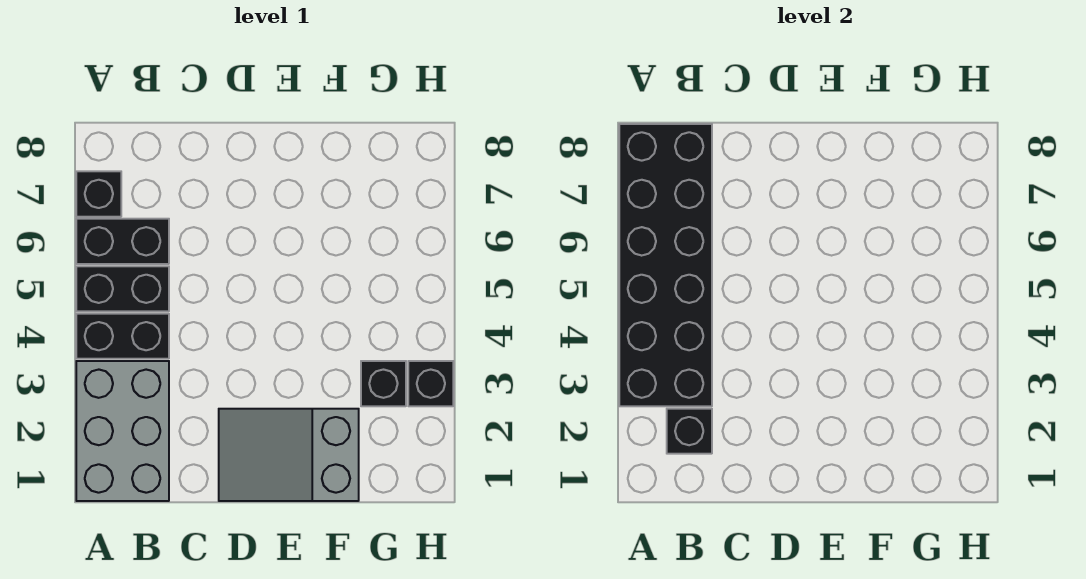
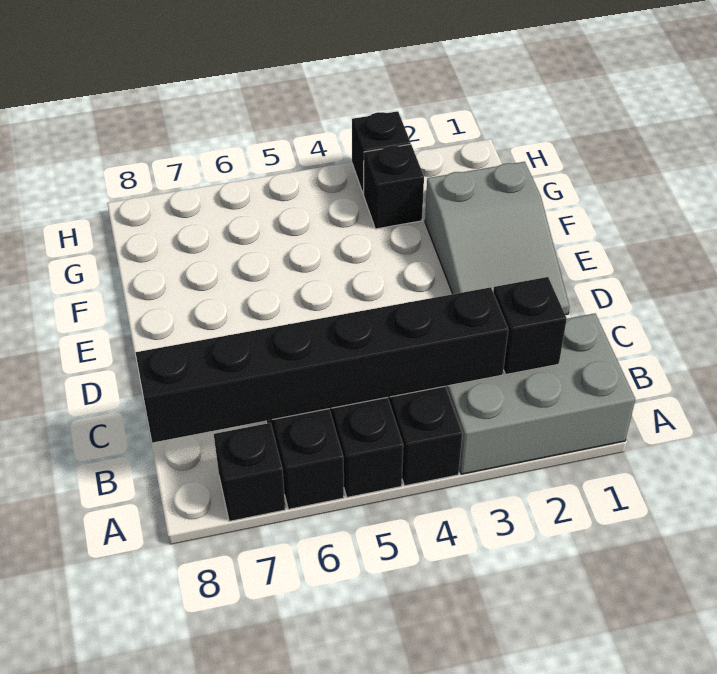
black 2x6 brick [619,124,712,406] -> black 1x6 brick [136,287,508,443]

